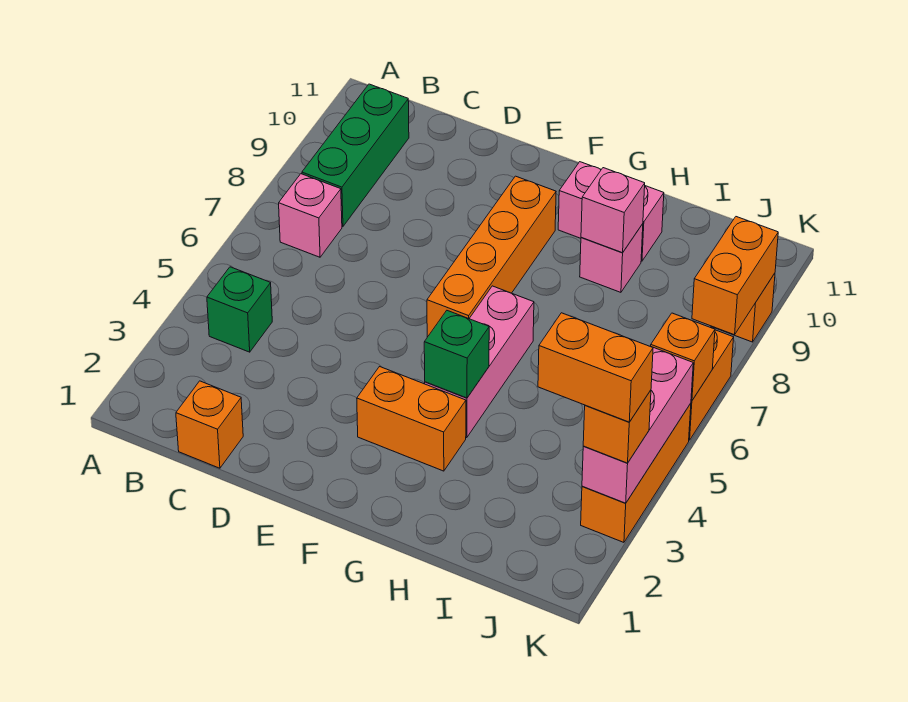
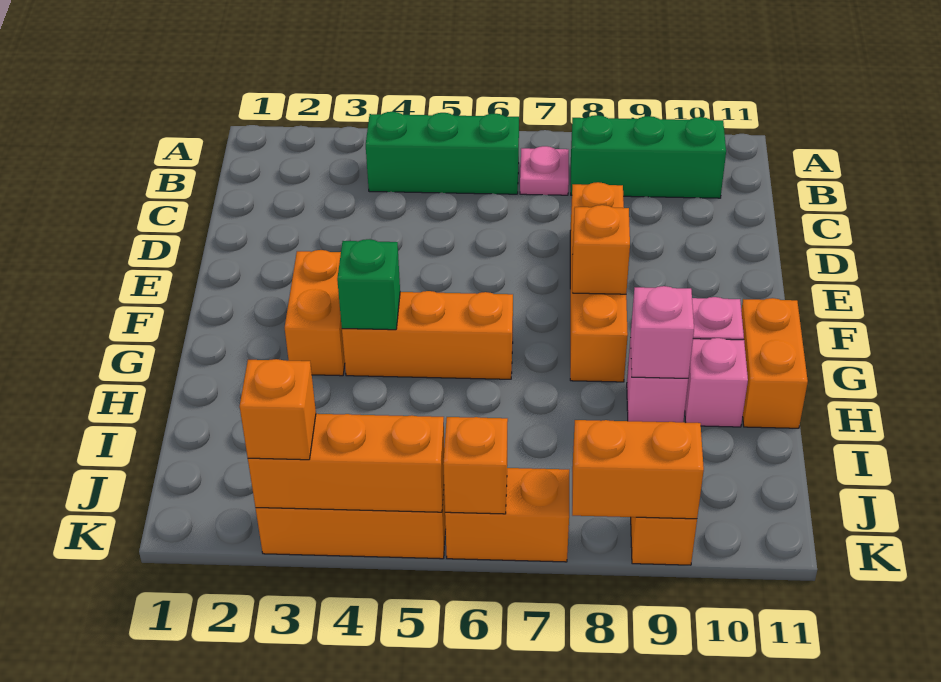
green 1x1 brick [207,267,272,352] -> green 1x3 brick [366,112,519,194]
pink 1x1 brick [279,174,342,257] -> pink 1x1 plate [520,146,569,195]
orange 1x1 brick [176,381,243,468] -> orange 1x1 brick moved to [572,205,630,294]
orange 1x4 brick [427,176,556,337] -> orange 1x4 brick turned to [570,182,628,382]
pink 1x3 brick [425,286,534,438] -> orange 1x3 brick [342,291,513,379]
orange 1x2 brick [538,313,653,422] -> orange 1x2 brick moved to [741,298,808,428]
pink 1x3 brick [582,346,693,503] -> orange 1x3 brick [248,414,445,512]

